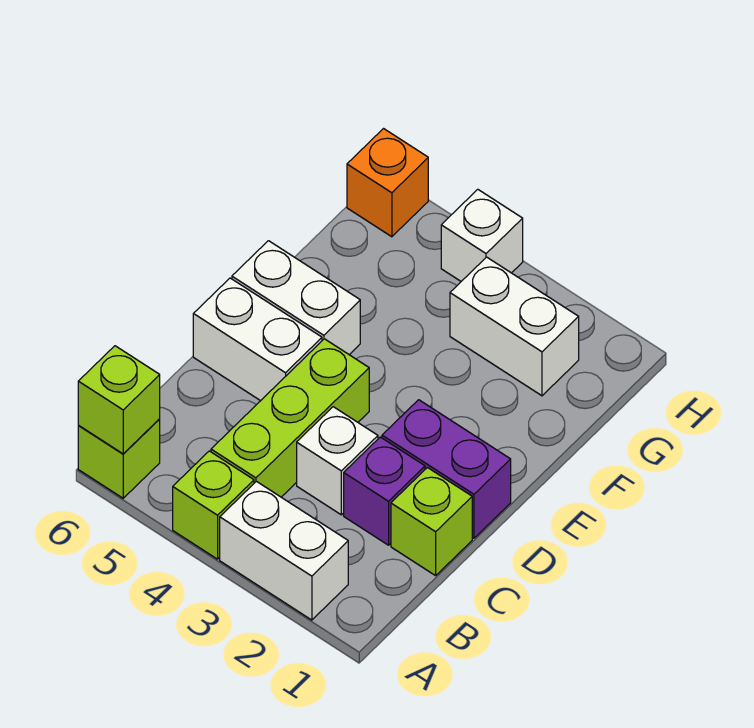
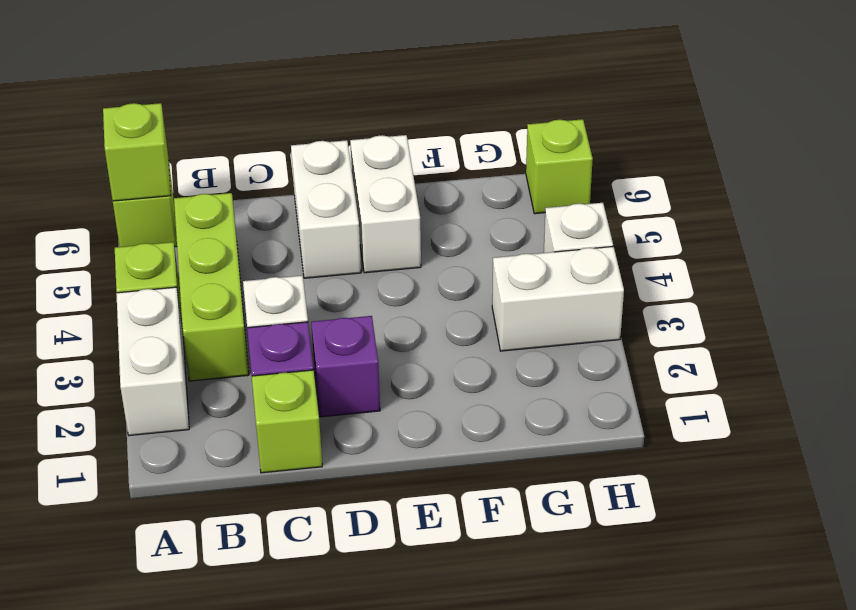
lime 1x3 brick [211,339,369,497] -> lime 1x3 brick turned to [174,193,249,381]
purple 1x2 brick [382,400,511,538] -> purple 1x1 brick [311,316,380,417]
white 1x2 brick [450,257,579,396] -> white 1x2 brick turned to [492,247,624,351]
orange 1x1 brick [347,129,428,237] -> lime 1x1 brick [526,119,593,214]

